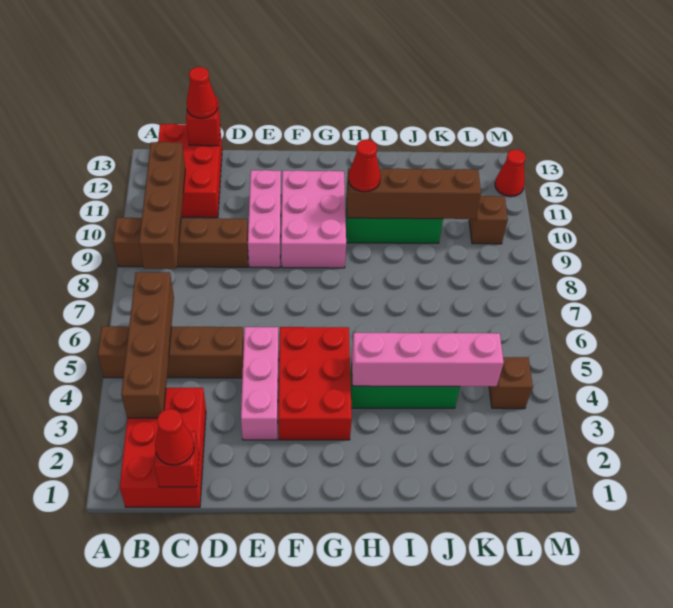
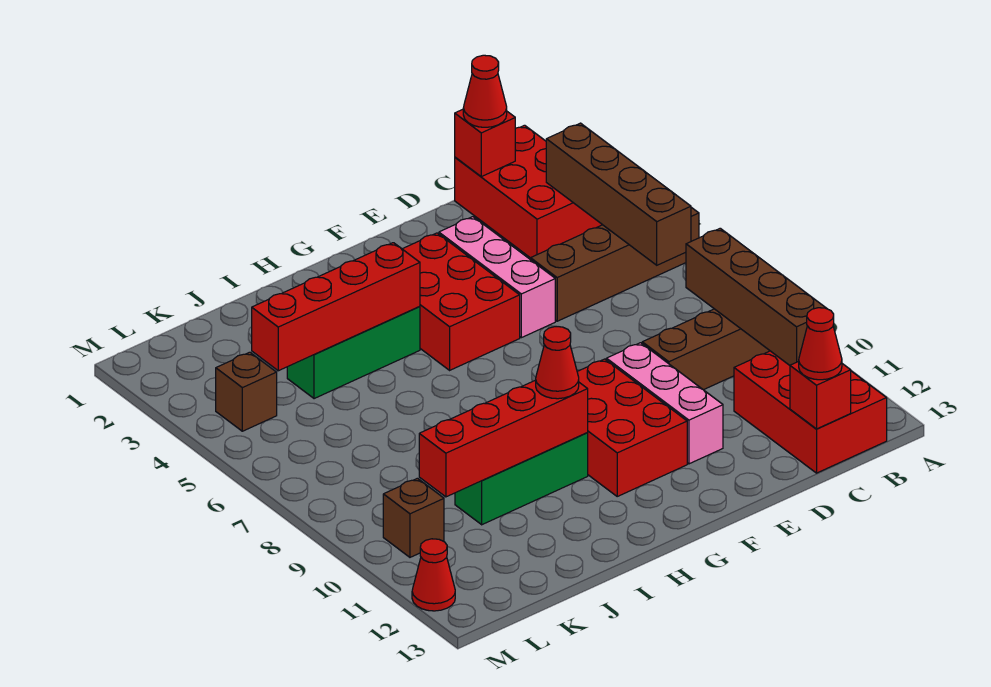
pink 2x3 brick [281,170,346,268] -> red 2x3 brick [577,359,687,496]
pink 1x4 brick [352,332,504,386] -> red 1x4 brick [252,243,420,371]
brown 1x4 brick [346,168,481,219] -> red 1x4 brick [419,380,588,497]

